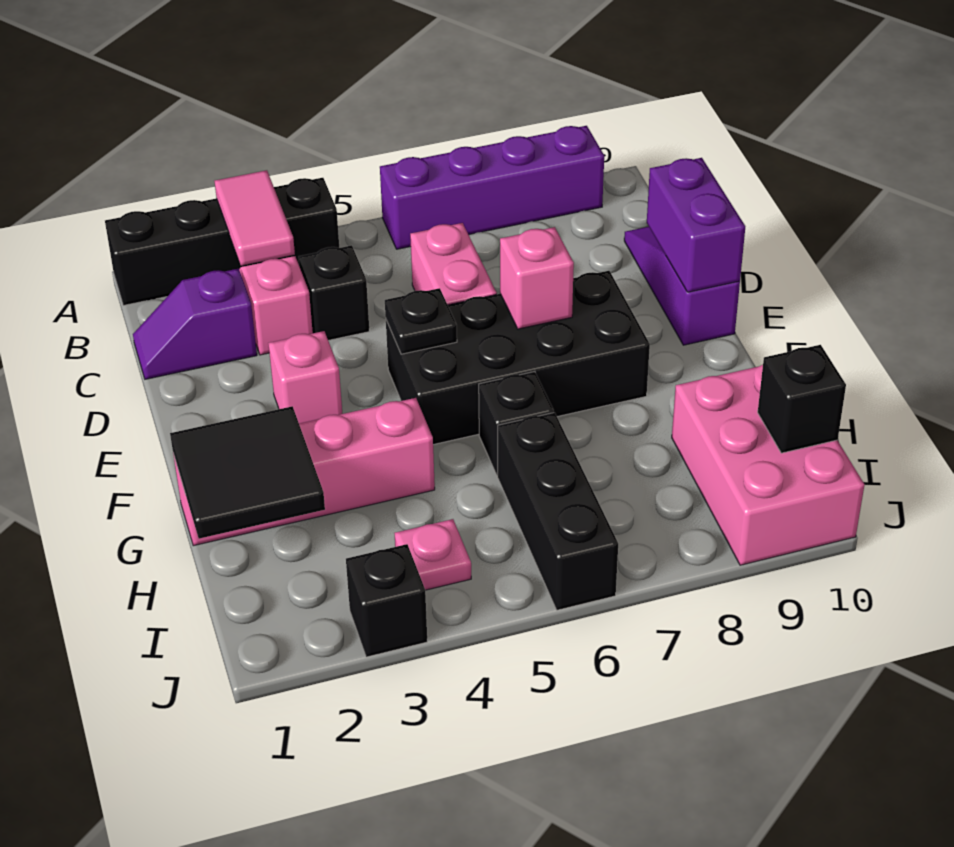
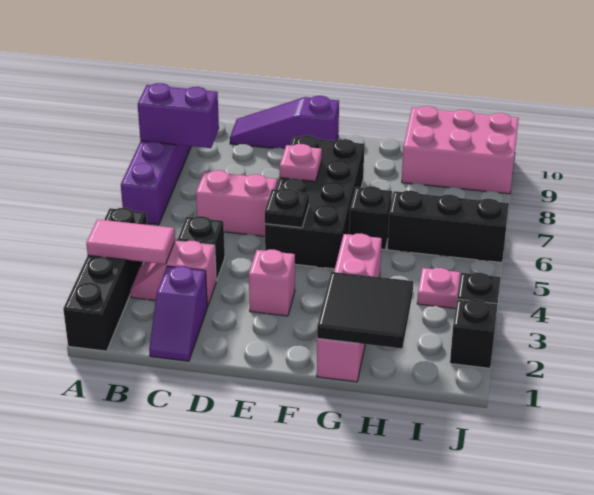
purple 1x2 brick [647,158,745,292] -> purple 1x2 brick moved to [138,83,219,148]
pink 1x1 brick [500,227,574,329] -> pink 1x1 plate [280,144,322,181]
black 1x1 brick [758,345,846,453] -> black 1x1 brick moved to [450,299,498,368]

